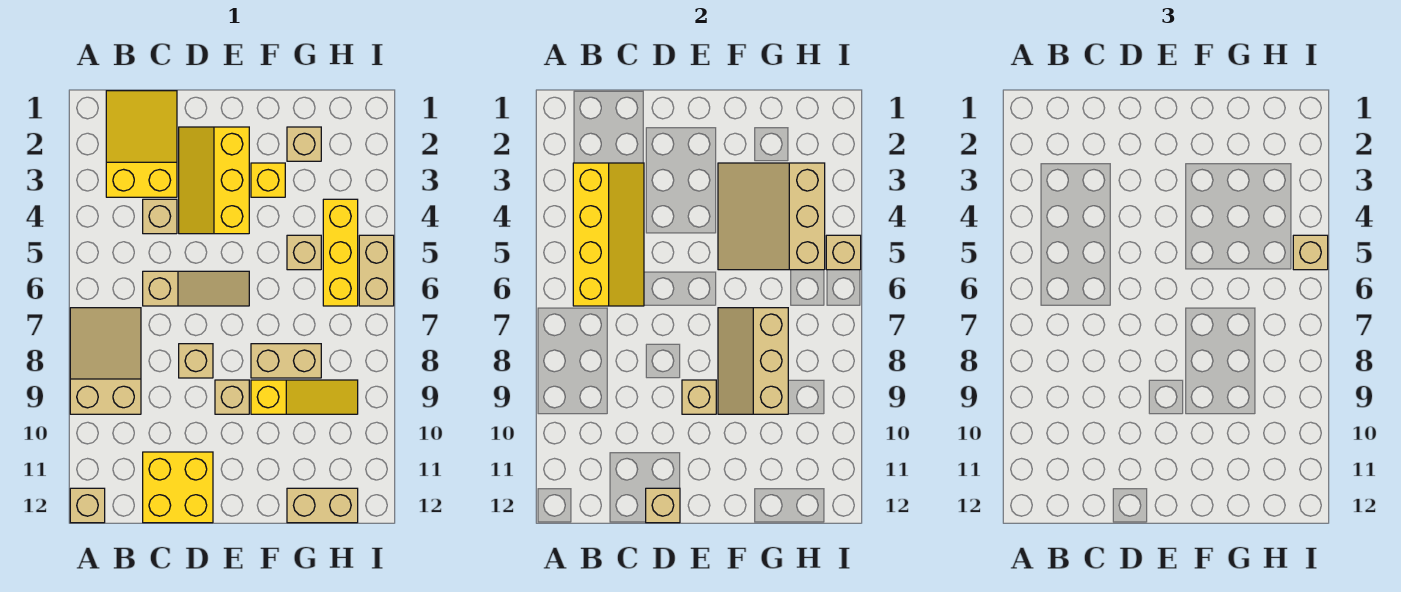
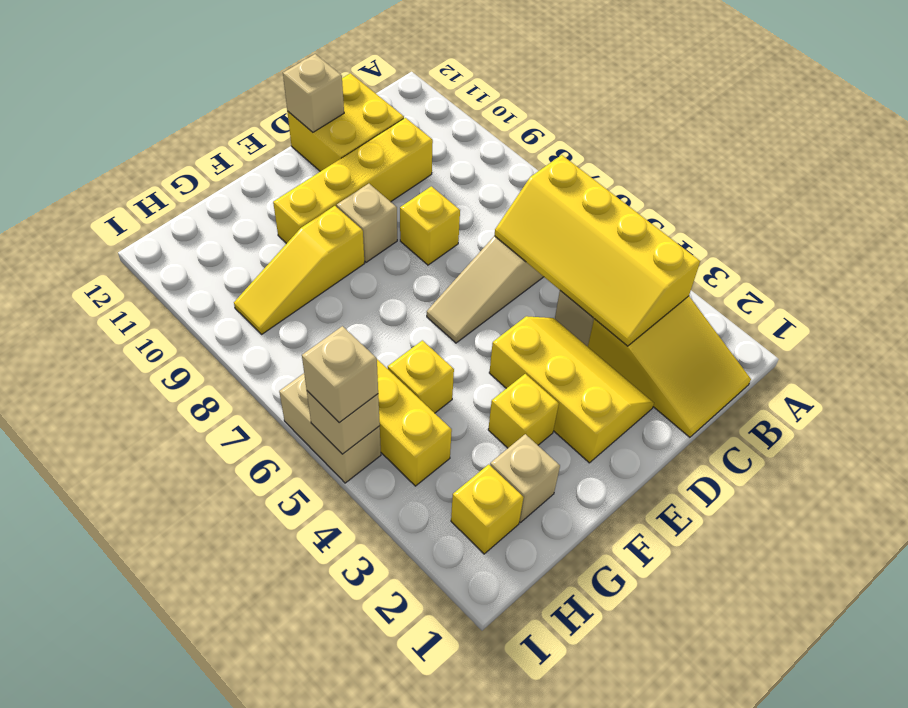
tan 2x3 slope [70,308,141,414] -> none
tan 1x1 brick [70,488,105,523] -> none
none -> yellow 1x4 brick [273,118,433,244]
tan 1x1 brick [179,344,213,378] -> yellow 1x1 brick [400,186,460,265]
tan 1x1 brick [682,380,716,414] -> none
tan 3x3 slope [718,163,825,270] -> none
tan 2x3 slope [718,308,788,414] -> none
tan 1x2 brick [251,344,321,378] -> none
tan 1x1 brick [287,235,321,270] -> yellow 1x1 brick [388,340,454,413]
tan 1x2 brick [287,488,358,523] -> none
none -> yellow 1x1 brick [451,464,524,554]

